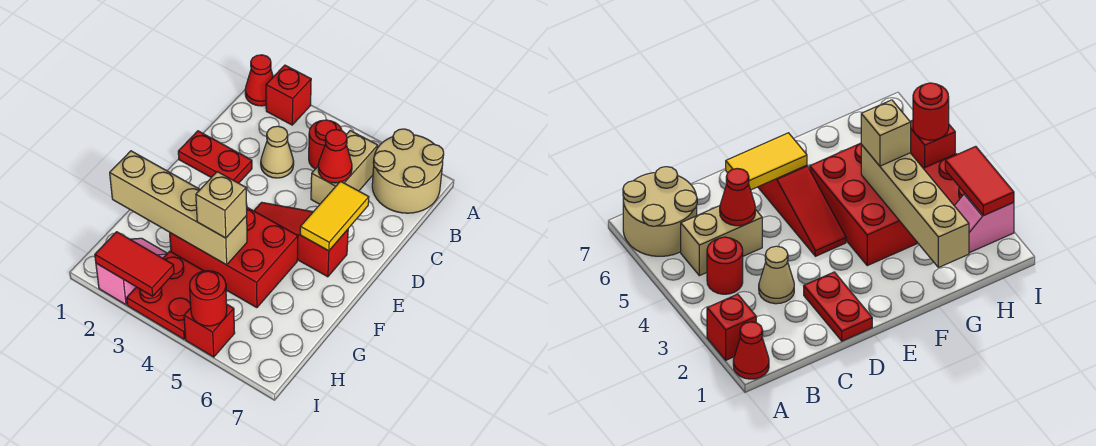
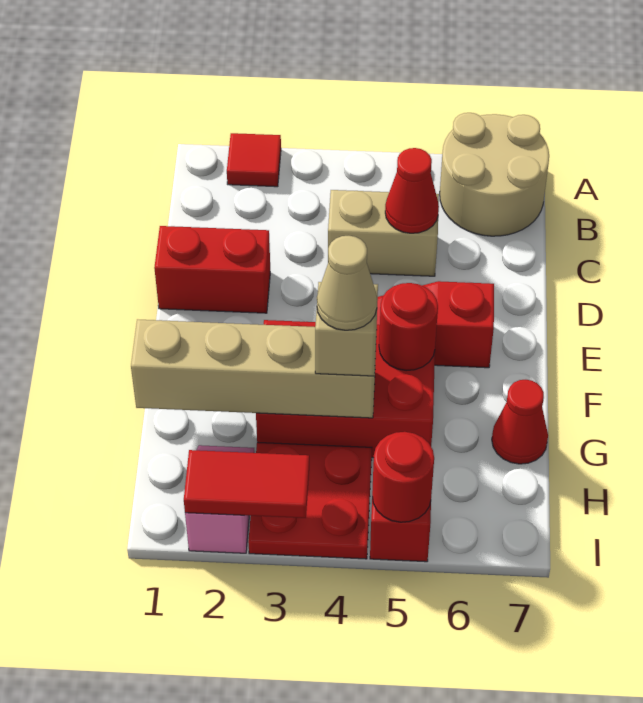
red 1x1 cone [245,55,273,106] -> red 1x1 cone moved to [492,380,548,464]
red 1x1 brick [266,65,311,125] -> red 1x1 tile [227,133,281,187]
red 1x1 round brick [309,120,342,169] -> red 1x1 round brick moved to [379,283,438,371]
tan 1x2 brick [311,131,378,204] -> tan 1x2 brick turned to [328,190,439,276]
tan 1x1 cone [261,126,294,178] -> tan 1x1 cone moved to [317,236,377,330]
red 1x2 plate [178,131,252,183] -> red 1x2 brick [154,226,270,313]
yellow 1x2 tile [300,181,369,251] -> none

